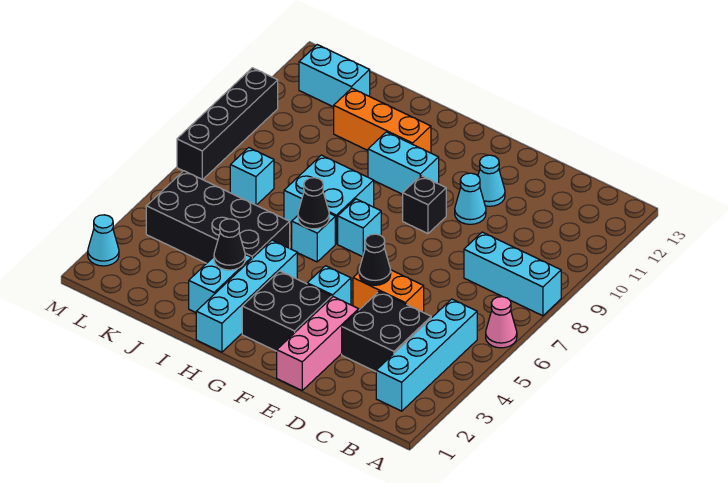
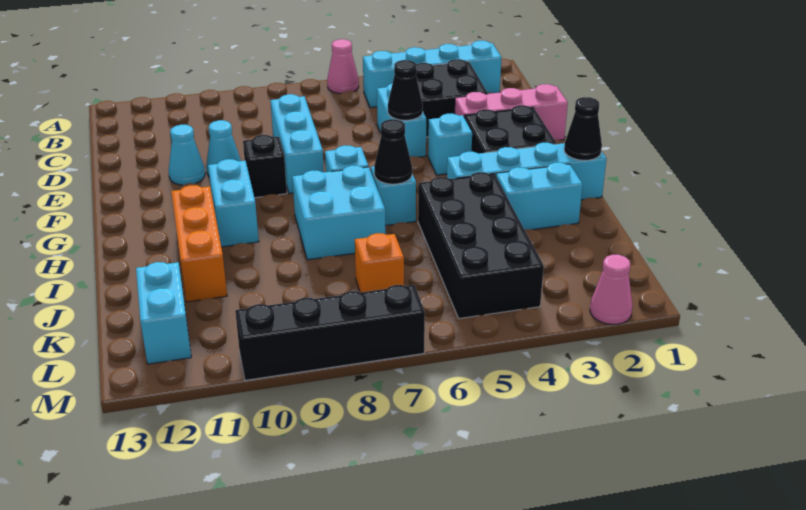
cyan 1x3 brick [464,232,561,316] -> cyan 1x3 brick moved to [270,94,324,193]
orange 1x2 brick [353,270,424,312] -> cyan 1x2 brick [377,84,426,157]
black 1x1 cone [214,219,245,270] -> black 1x1 cone moved to [564,97,602,160]
cyan 1x1 brick [230,148,274,205] -> orange 1x1 brick [355,233,404,293]
cyan 1x1 cone [88,215,119,266] -> pink 1x1 cone [590,255,633,324]

